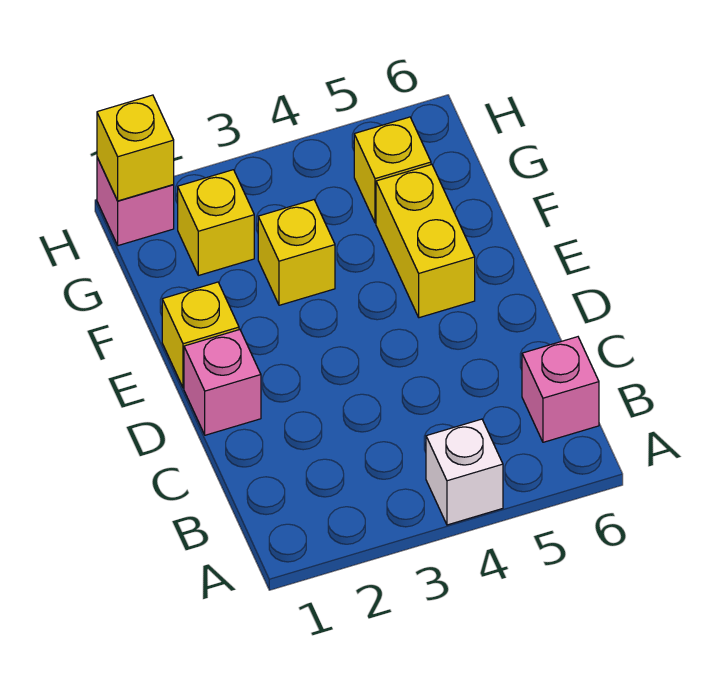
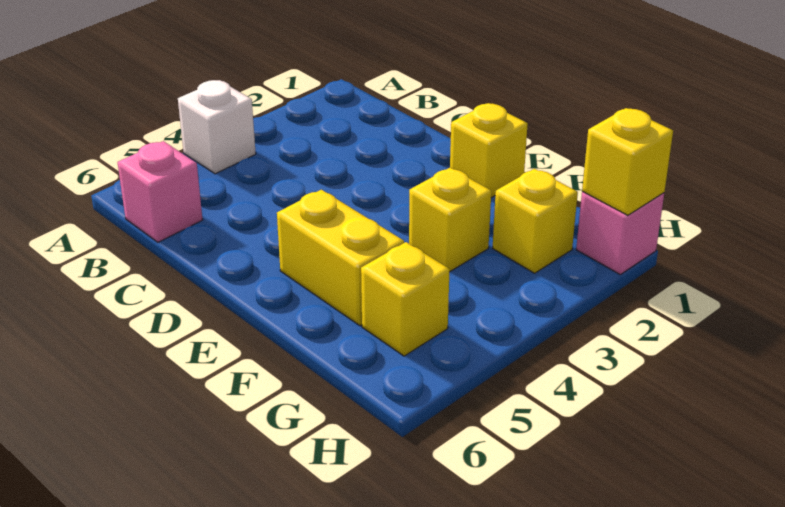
pink 1x1 brick [184,330,261,435] -> none

